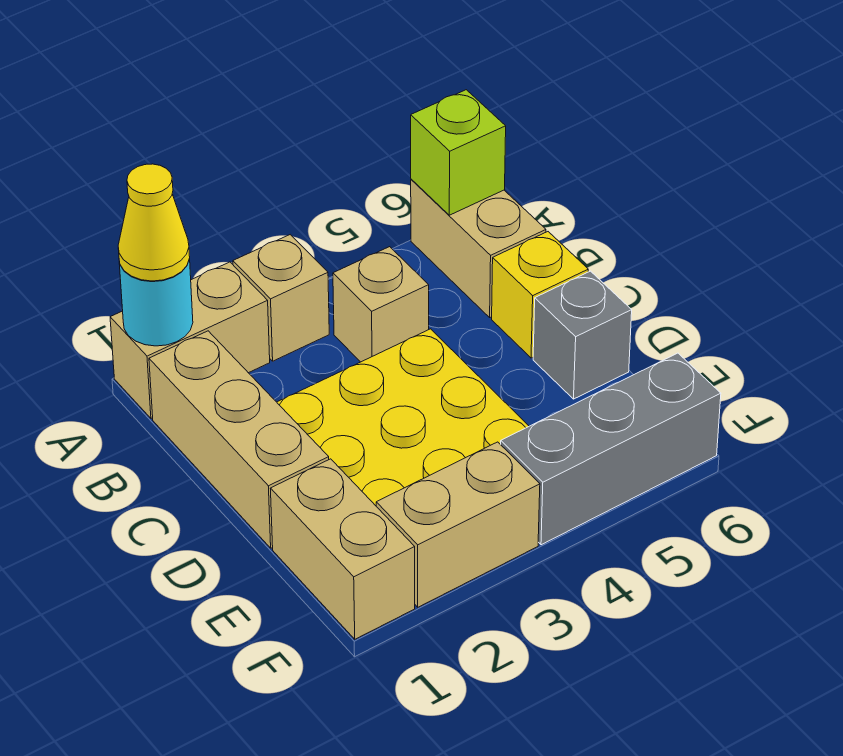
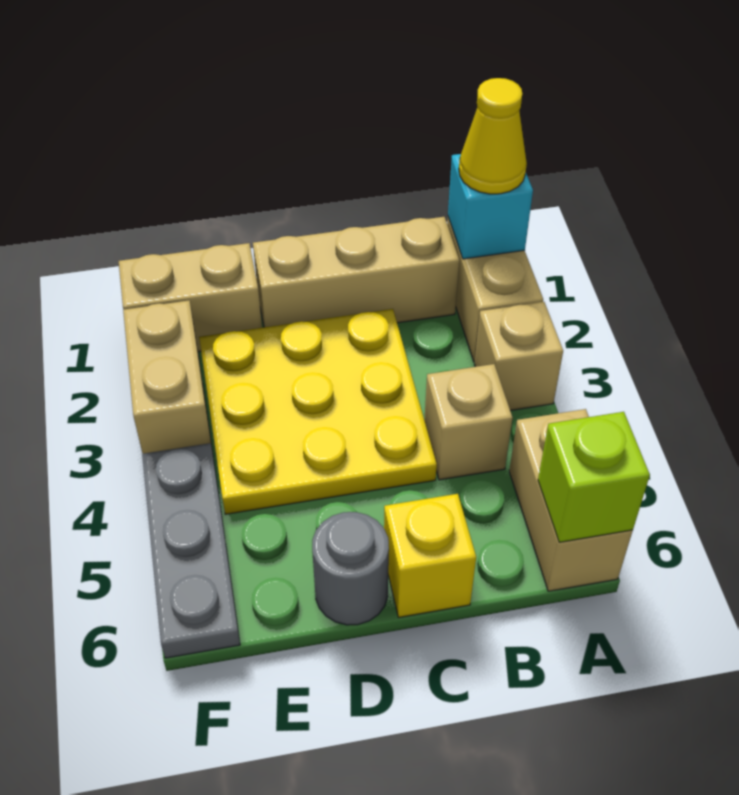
cyan 1x1 round brick [119,259,193,346] -> cyan 1x1 brick [448,154,533,259]
tan 1x2 brick [411,179,546,317] -> tan 1x2 brick turned to [509,409,633,591]
grey 1x1 brick [533,271,632,399] -> grey 1x1 round brick [312,512,389,625]
grey 1x3 brick [501,353,721,545] -> grey 1x3 plate [142,443,240,658]

